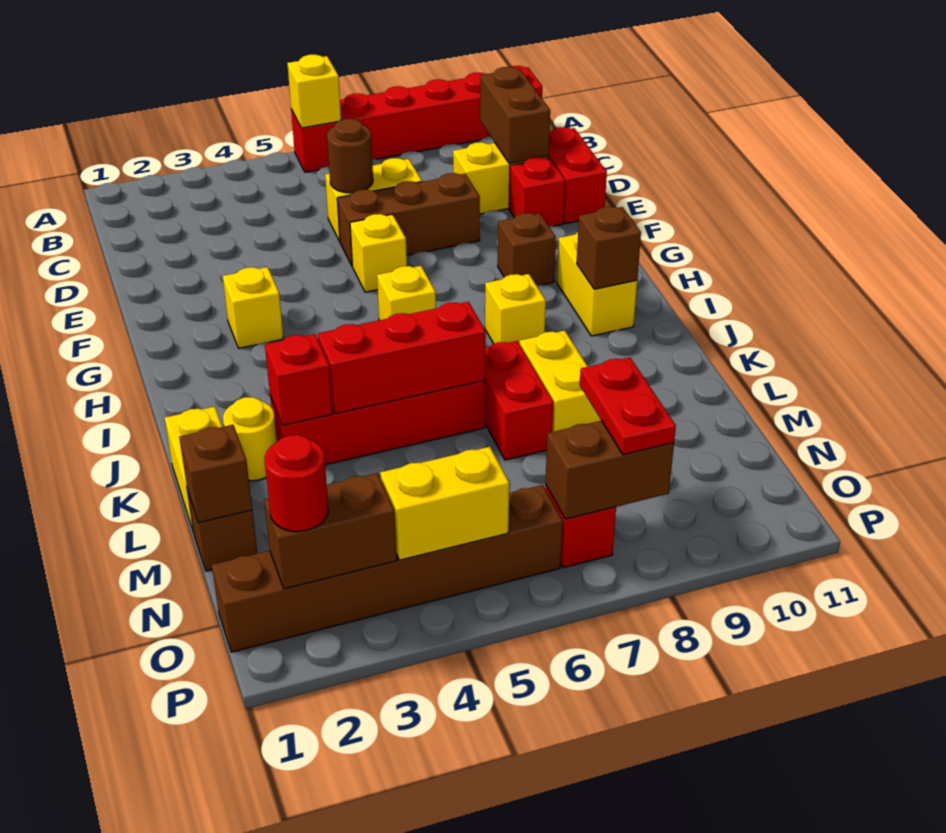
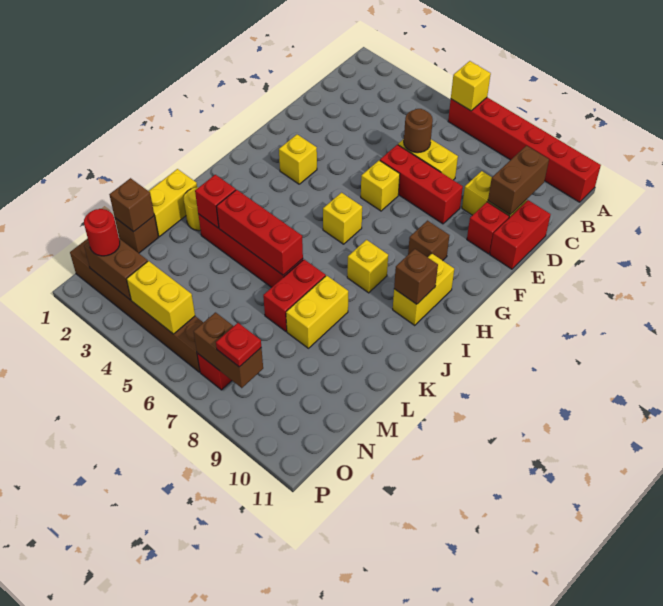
brown 1x3 brick [337,173,480,266] -> red 1x3 brick [380,145,463,224]
red 1x2 plate [580,357,676,455] -> red 1x1 plate [216,323,261,367]

